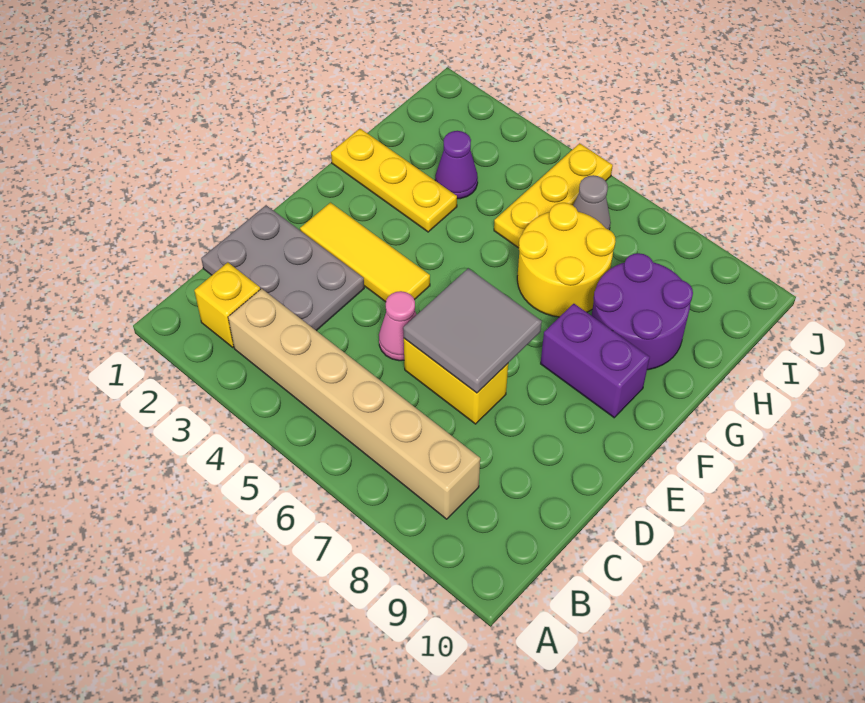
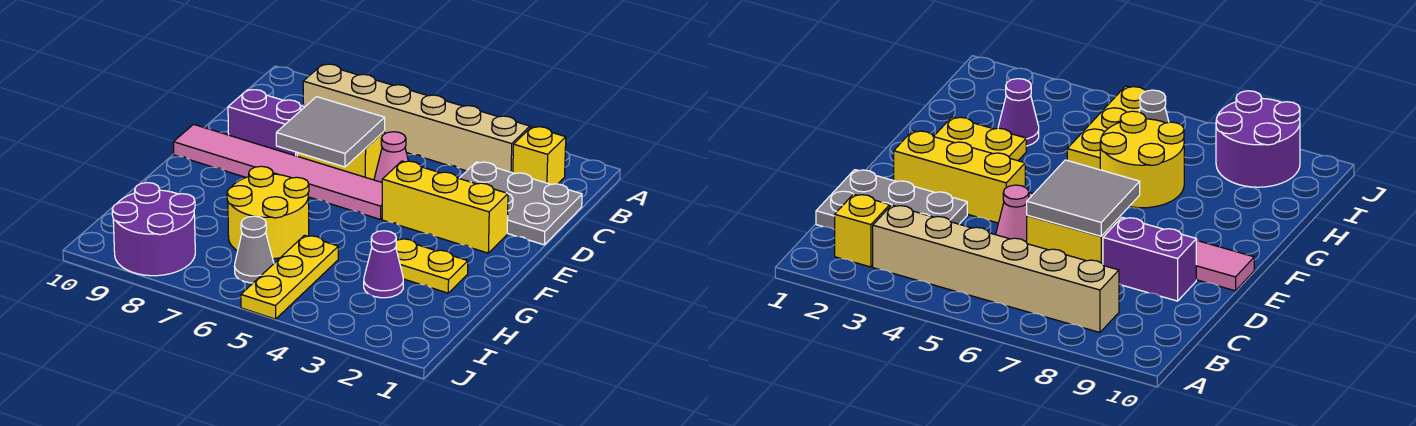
yellow 1x3 tile [300,203,430,302] -> yellow 1x3 brick [382,161,508,253]
none -> pink 1x6 tile [173,124,382,219]
purple 1x2 brick [541,304,650,418] -> purple 1x2 brick moved to [228,90,304,156]
yellow 1x3 plate [331,129,457,232] -> yellow 1x2 plate [396,239,468,293]
purple 2x2 round brick [592,253,693,370] -> purple 2x2 round brick moved to [112,183,195,276]

